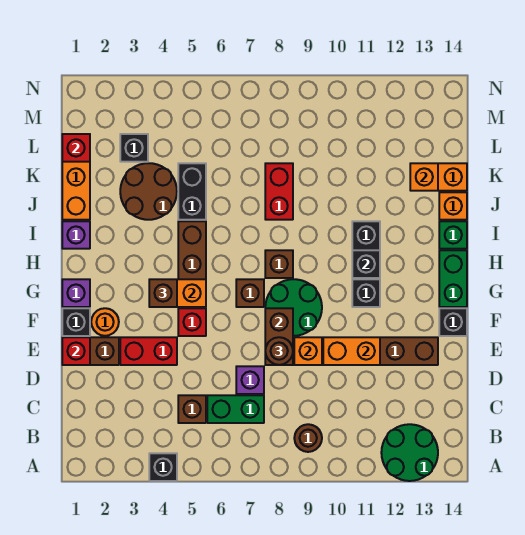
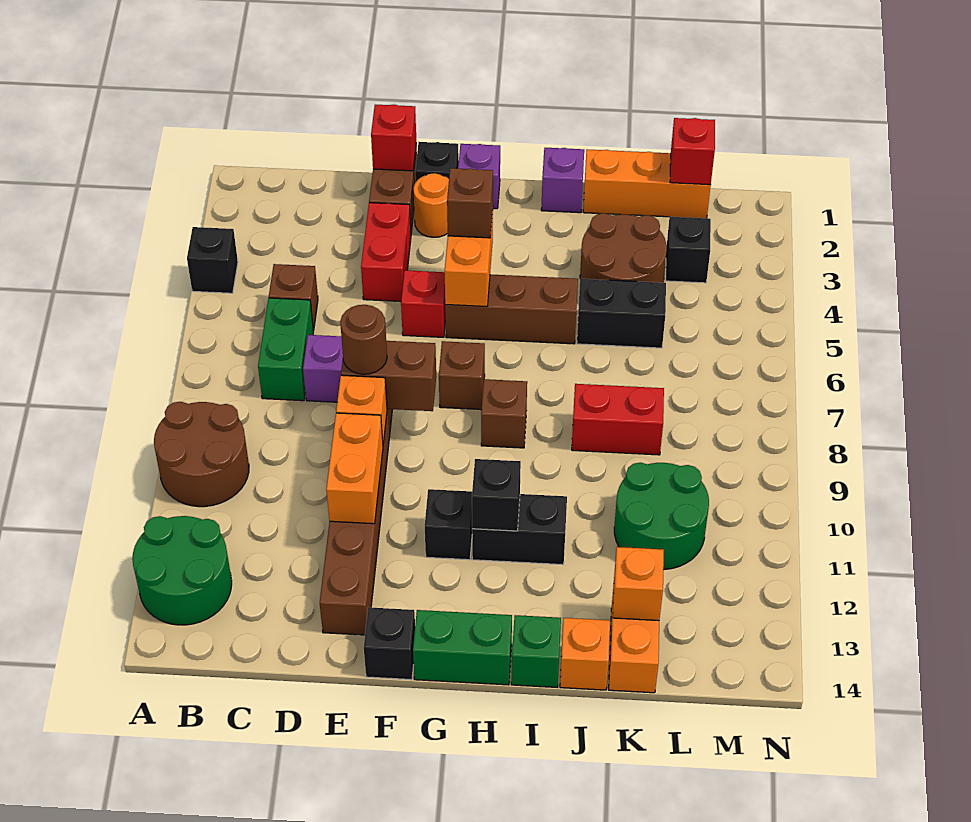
brown 1x1 round brick [294,424,322,452] -> brown 2x2 round brick [154,402,249,507]
green 2x2 round brick [265,279,322,336] -> green 2x2 round brick moved to [614,463,709,570]

